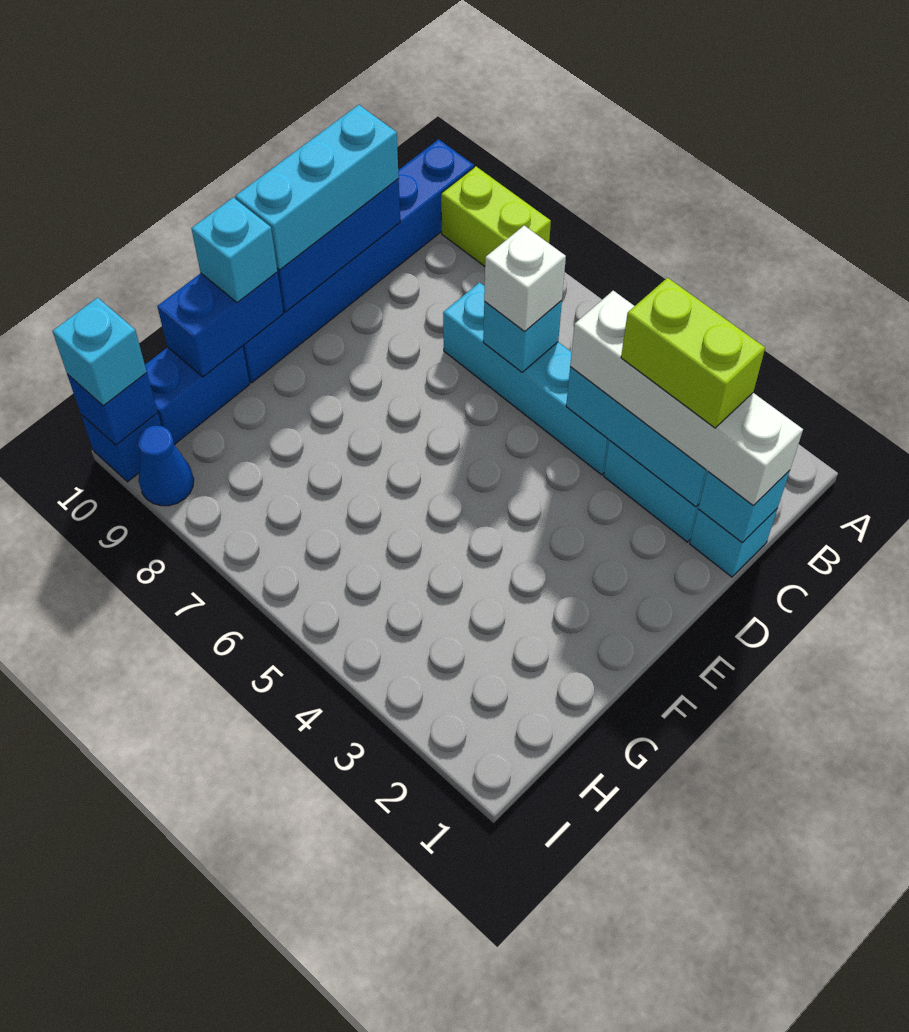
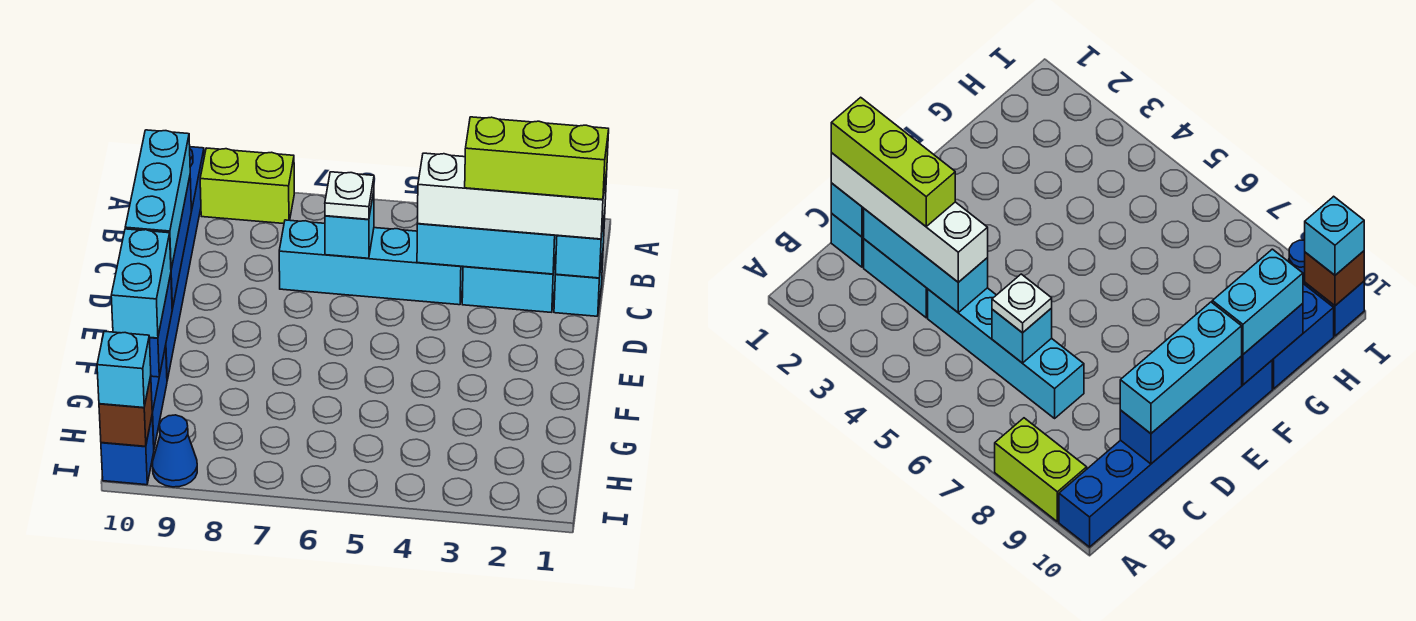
lime 1x2 brick [621,278,765,428] -> lime 1x3 brick [465,117,609,200]
white 1x1 brick [484,226,566,331] -> white 1x1 plate [325,172,374,219]
cyan 1x1 brick [191,197,277,303] -> cyan 1x2 brick [111,229,171,338]
blue 1x1 brick [67,373,158,445] -> brown 1x1 brick [99,376,152,446]

